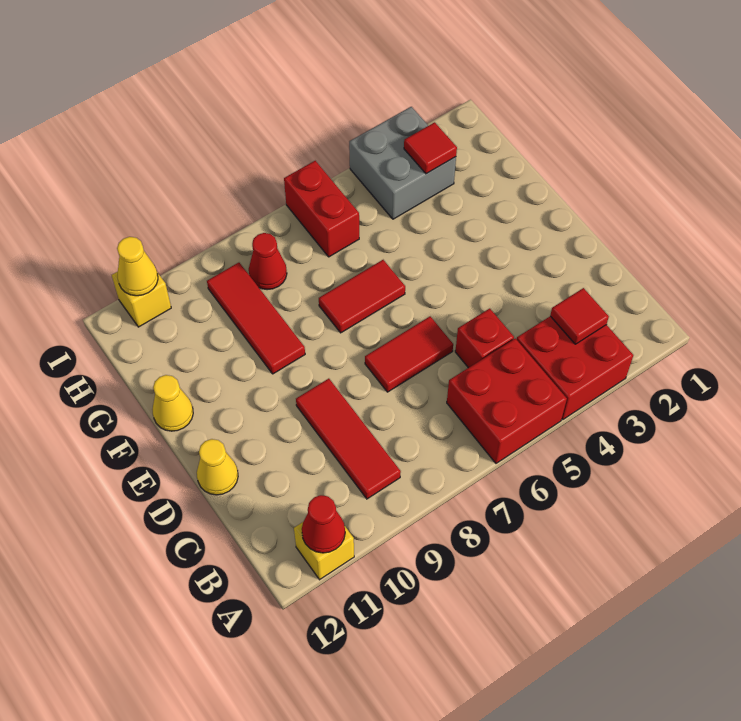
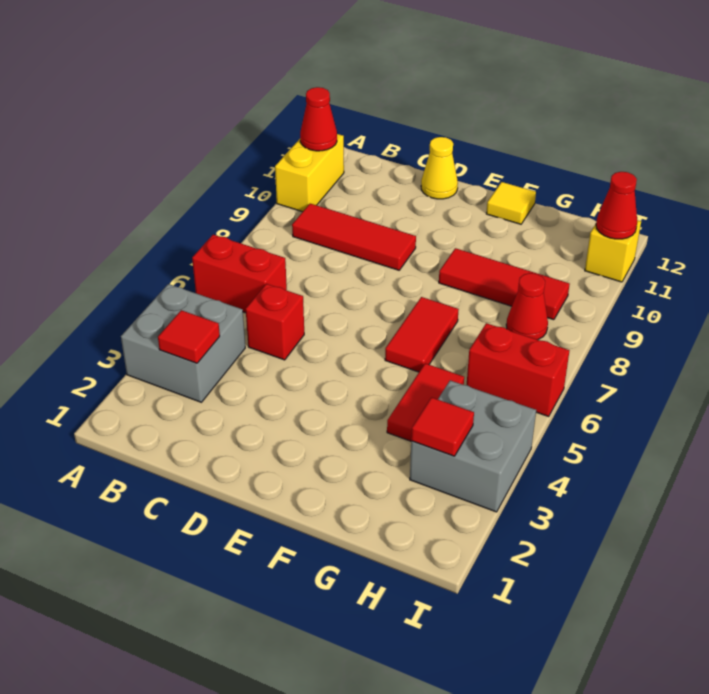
red 2x2 brick [517,316,633,420] -> grey 2x2 brick [121,284,245,402]
red 2x2 brick [447,338,567,463] -> red 1x2 brick [192,235,287,313]
yellow 1x1 brick [294,522,354,580] -> yellow 1x2 brick [275,134,344,212]
red 1x2 tile [365,317,453,392] -> red 1x2 tile moved to [387,363,464,441]
yellow 1x1 cone [152,375,193,431] -> yellow 1x1 tile [486,182,536,224]
yellow 1x1 cone [117,237,158,296] -> red 1x1 cone [596,172,637,239]

